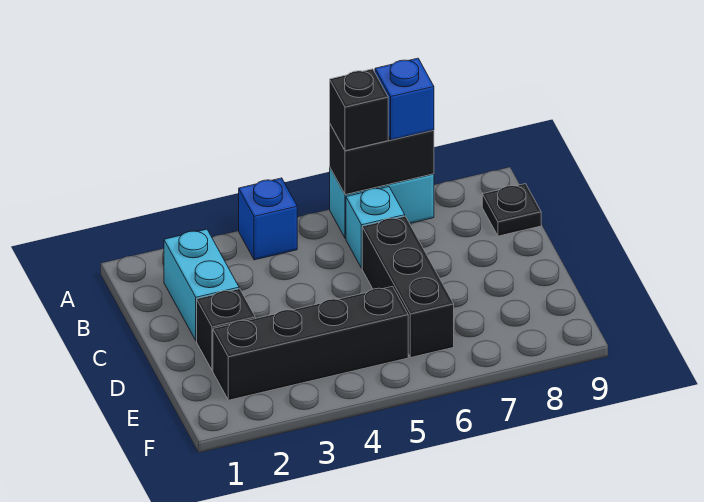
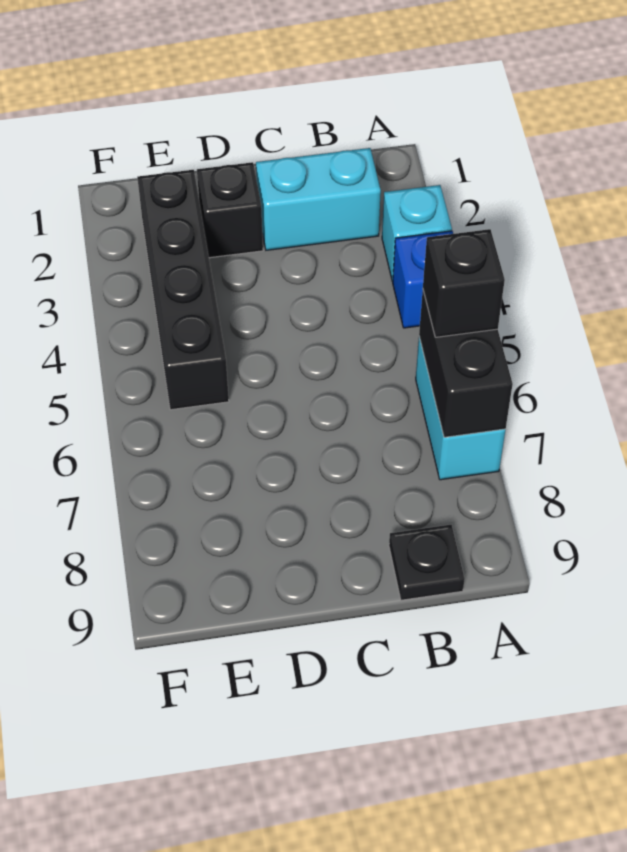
blue 1x1 brick [375,58,434,140] -> none
cyan 1x1 brick [346,187,405,268] -> cyan 1x1 brick moved to [382,185,452,281]
black 1x3 brick [362,216,454,357] -> none

